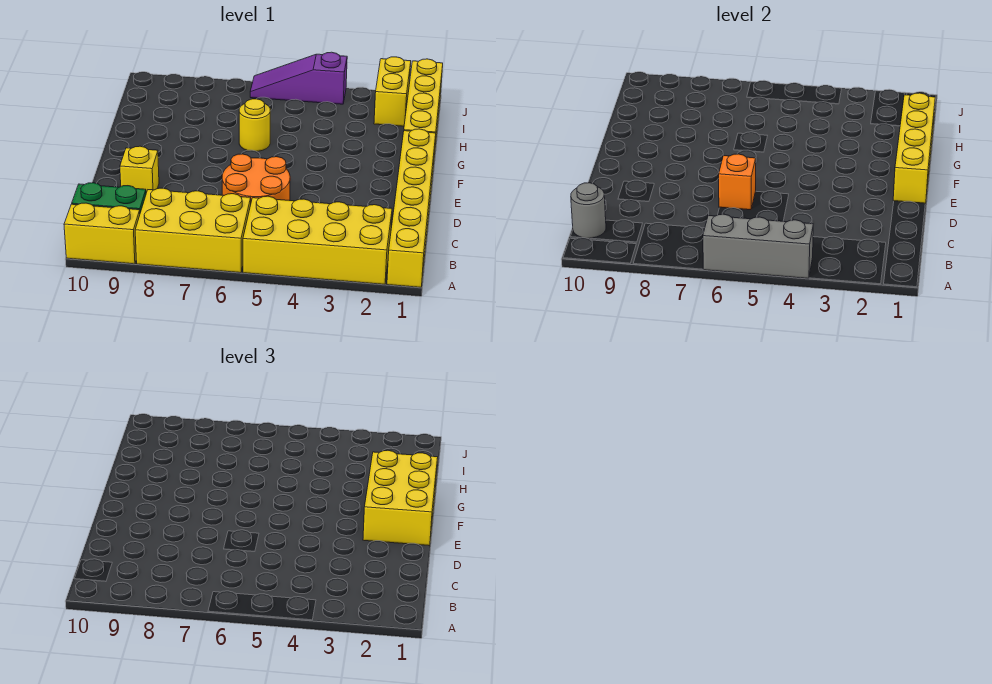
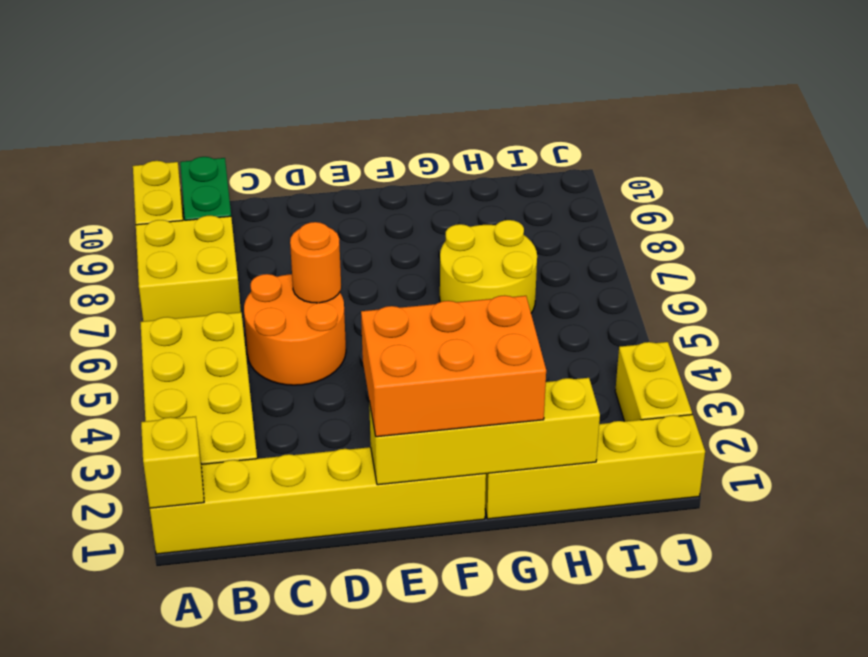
grey 1x3 brick [703,214,813,279] -> none
yellow 2x3 brick [135,188,251,273] -> yellow 2x2 brick [136,215,241,321]
grey 1x1 round brick [571,183,606,239] -> none
orange 1x1 brick [719,154,756,210] -> orange 1x1 round brick [290,222,341,303]
yellow 1x1 brick [120,146,159,193] -> yellow 1x1 brick moved to [141,417,204,508]
yellow 2x3 brick [363,450,438,546] -> orange 2x3 brick [361,295,546,437]
yellow 1x1 round brick [239,99,270,151] -> yellow 2x2 round brick [440,220,537,313]
yellow 1x2 brick [374,57,411,126] -> yellow 1x2 brick turned to [615,342,692,421]
purple 1x3 slope [250,52,347,104] -> none

